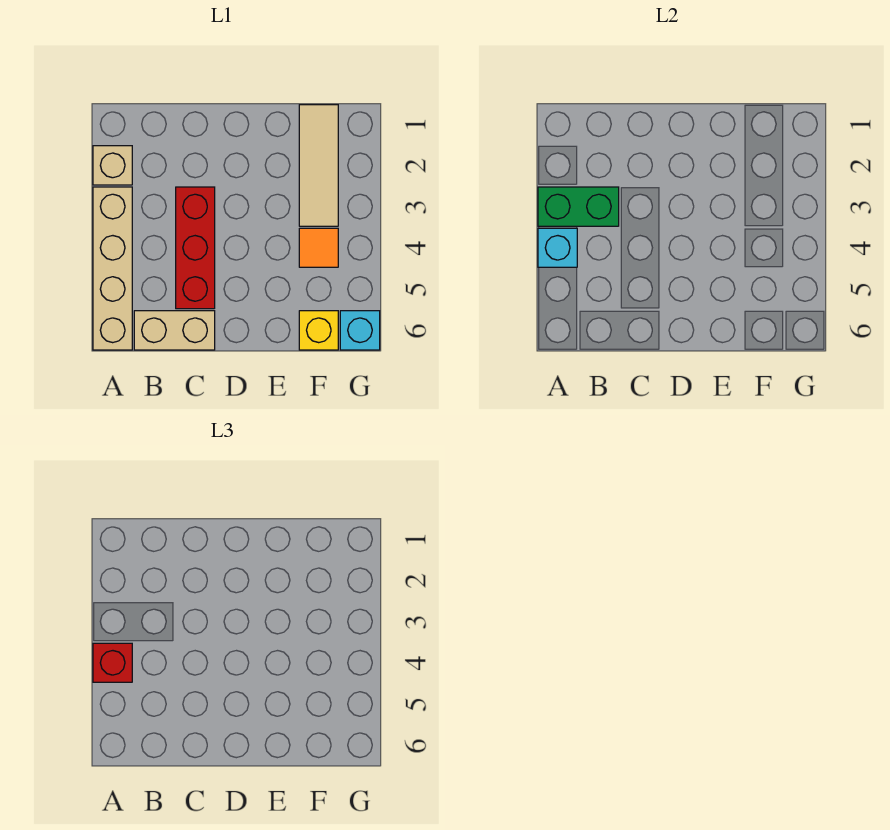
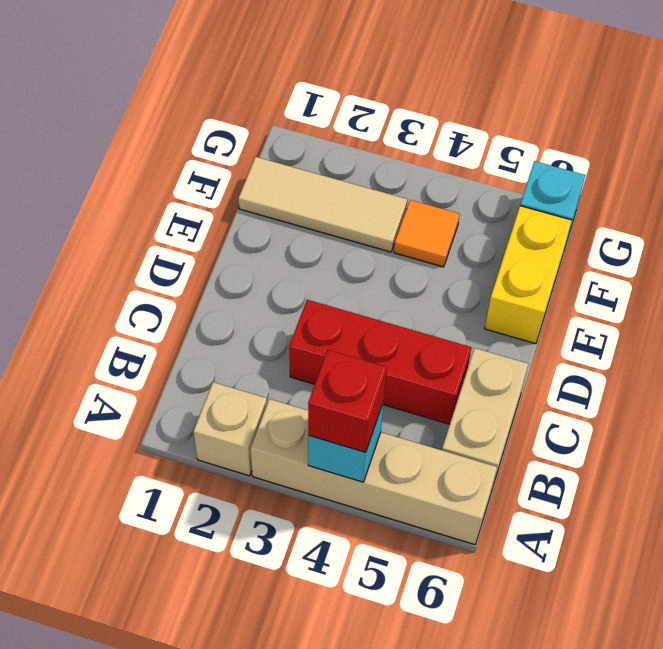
green 1x2 brick [538,187,619,226] -> none
yellow 1x1 brick [299,311,338,350] -> yellow 1x2 brick [485,206,572,344]

